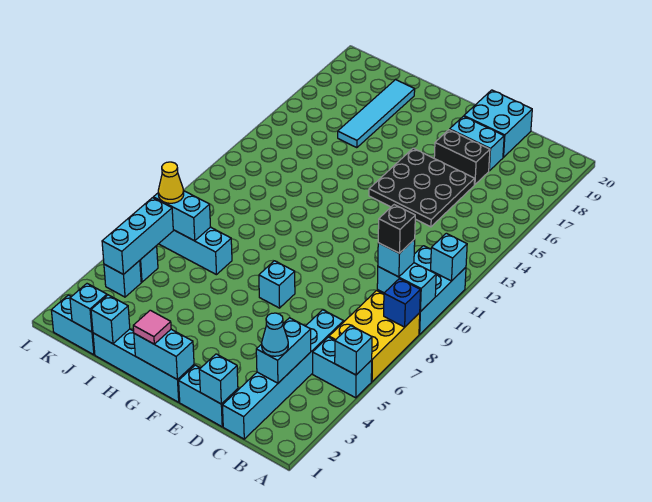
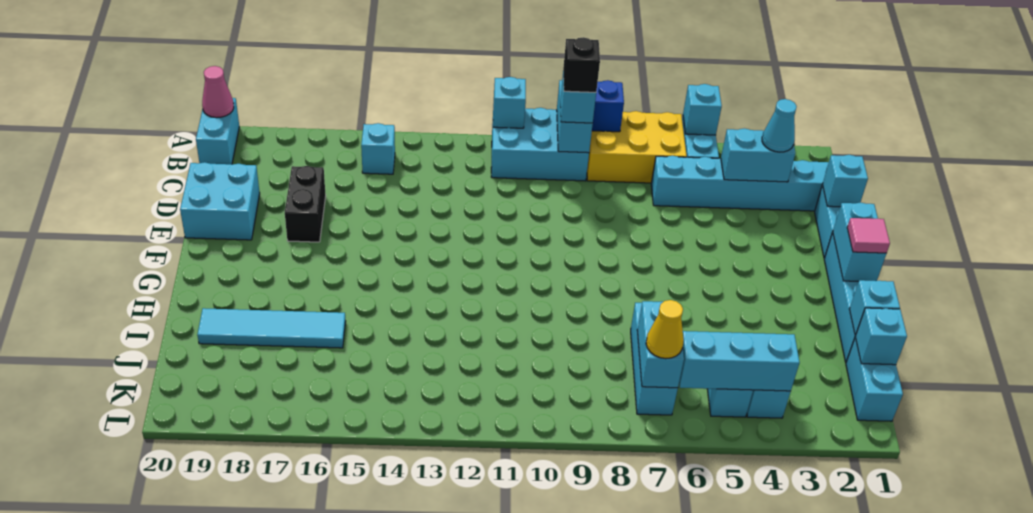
none -> pink 1x1 cone [202,66,234,118]
black 3x3 plate [369,148,475,227] -> none
cyan 1x2 brick [450,116,504,171] -> cyan 1x2 brick moved to [196,98,239,164]
cyan 1x1 brick [259,261,295,308] -> cyan 1x1 brick moved to [361,123,395,174]

